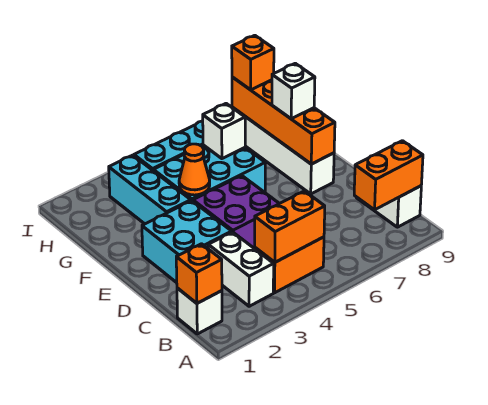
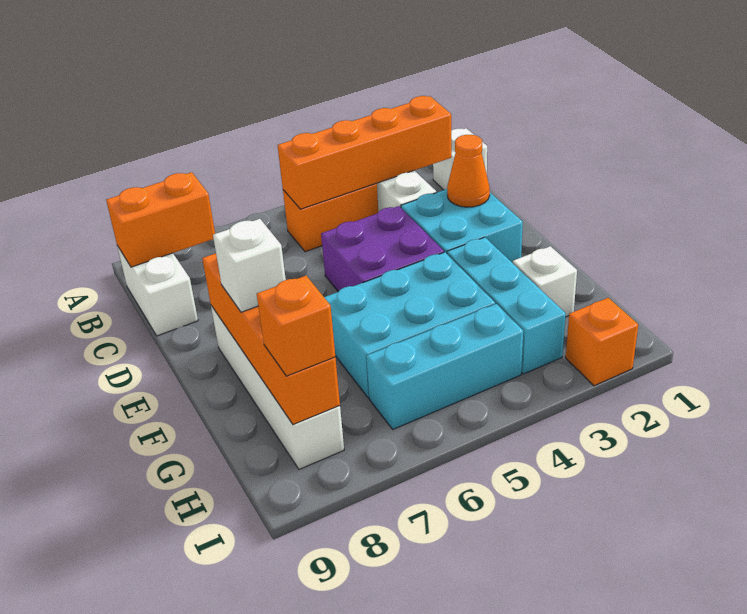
orange 1x1 brick [176,244,222,303] -> orange 1x1 brick moved to [566,298,638,386]
orange 1x2 brick [255,191,325,262] -> orange 1x4 brick [278,96,451,209]
orange 1x1 cone [179,144,210,195] -> orange 1x1 cone moved to [447,135,490,207]
white 1x1 brick [203,104,245,159] -> white 1x1 brick moved to [513,246,577,317]

